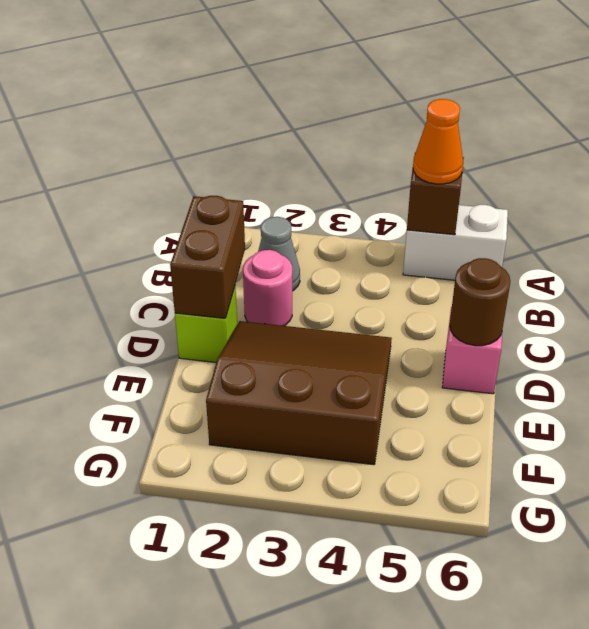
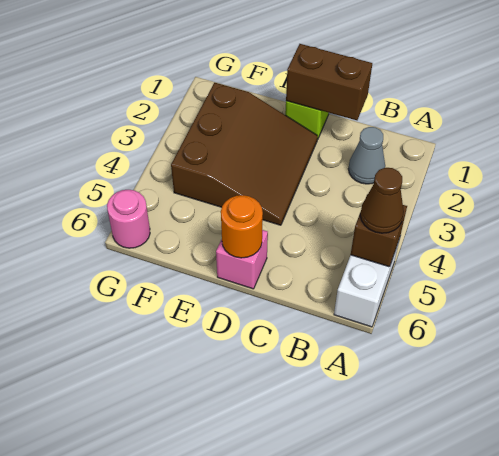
orange 1x1 cone [413,99,463,184] -> brown 1x1 cone [360,168,404,233]
pink 1x1 round brick [243,250,292,326] -> pink 1x1 round brick moved to [107,190,150,248]
brown 1x1 round brick [450,258,510,346] -> orange 1x1 round brick [221,195,263,258]

